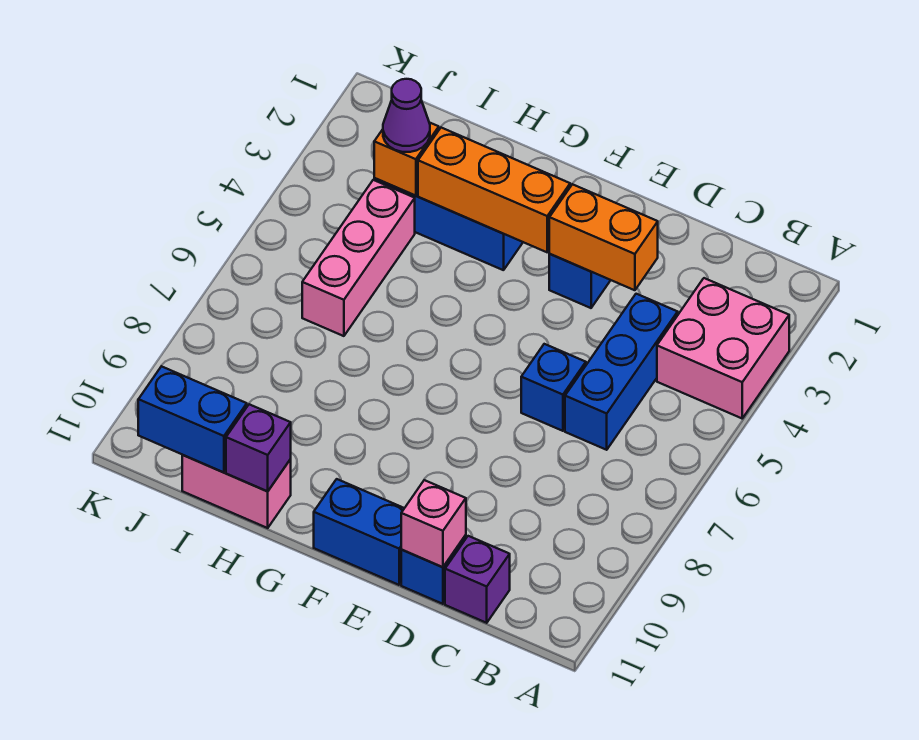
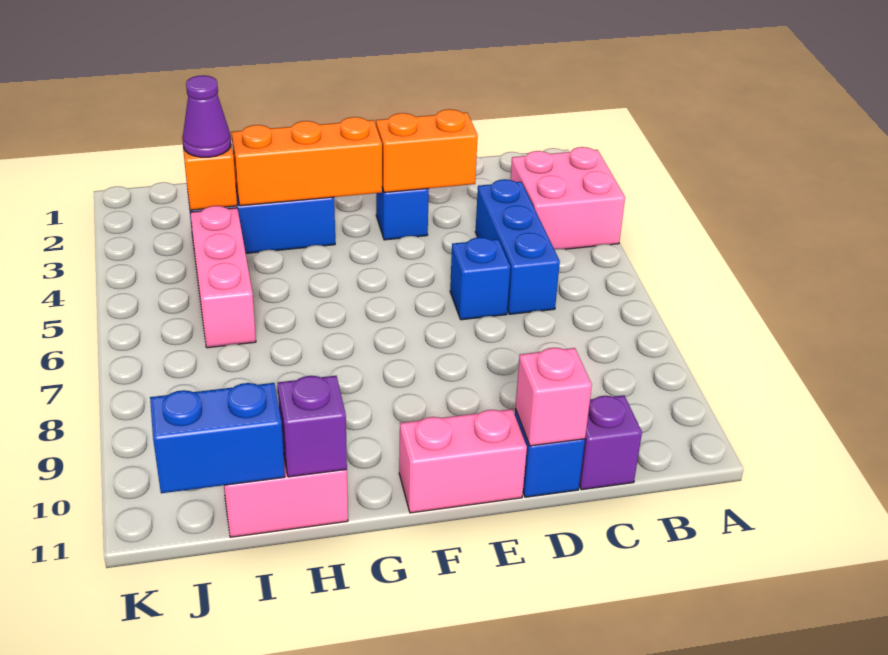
blue 1x2 brick [314,479,404,585] -> pink 1x2 brick [399,409,527,513]

